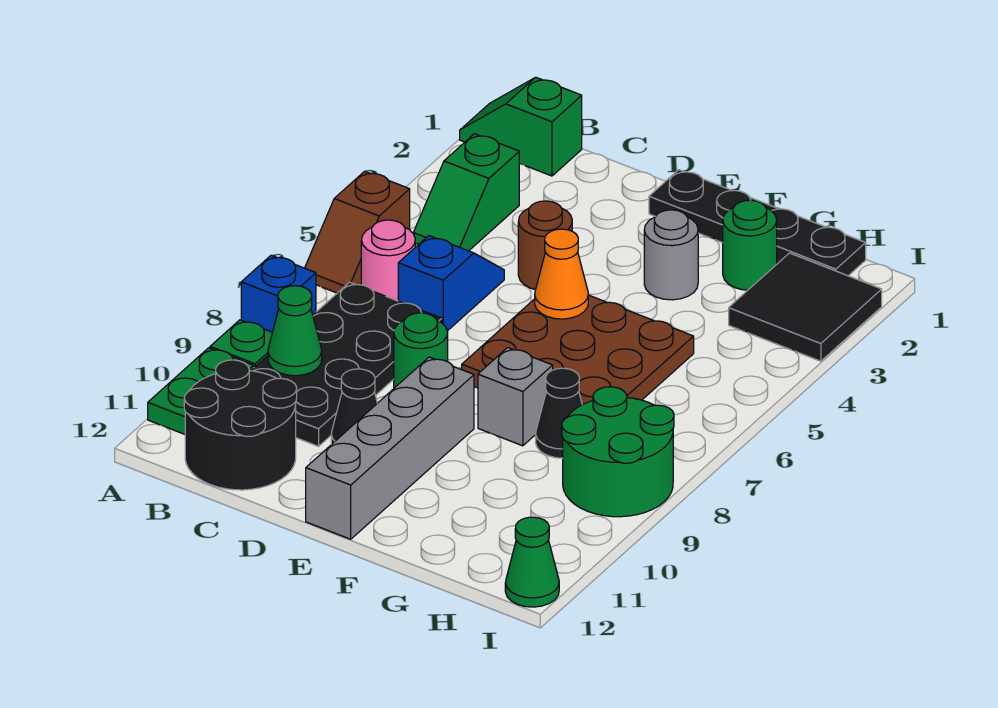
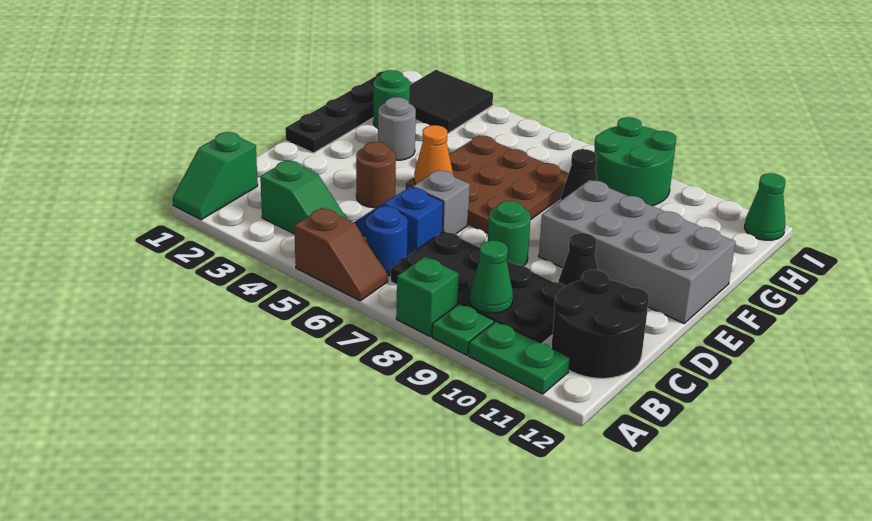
blue 1x1 brick [241,255,316,332] -> green 1x1 brick [396,257,459,336]
pink 1x1 round brick [361,220,415,301] -> blue 1x1 round brick [366,206,408,276]
grey 1x4 brick [306,357,474,539] -> grey 2x4 brick [539,180,735,323]
grey 1x1 brick [478,348,553,446] -> grey 1x1 brick moved to [413,170,470,234]

